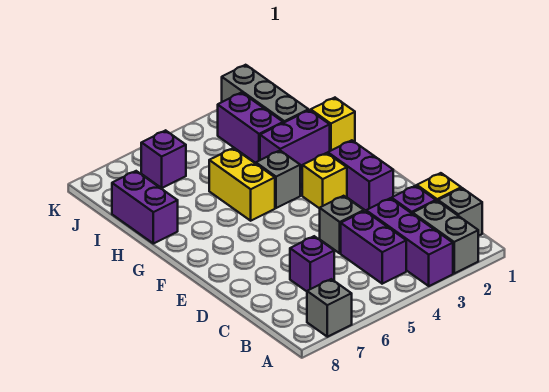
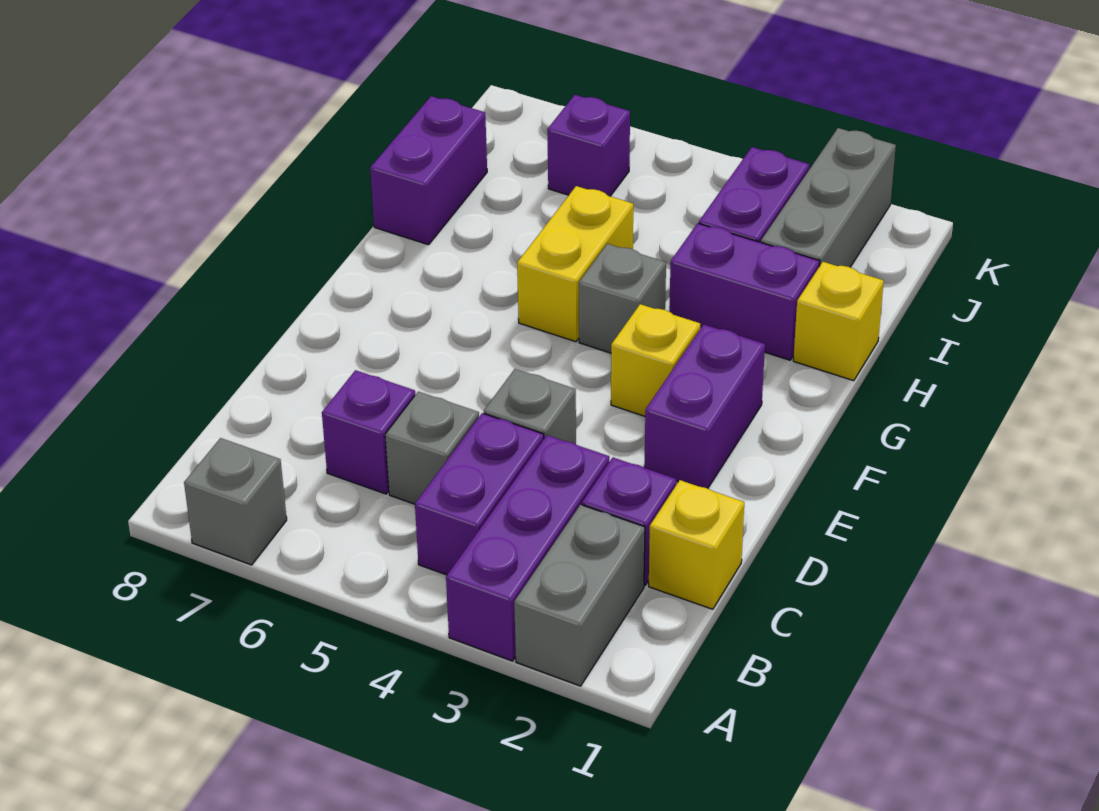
grey 1x1 brick [438,188,482,236] -> grey 1x1 brick moved to [385,392,479,504]

